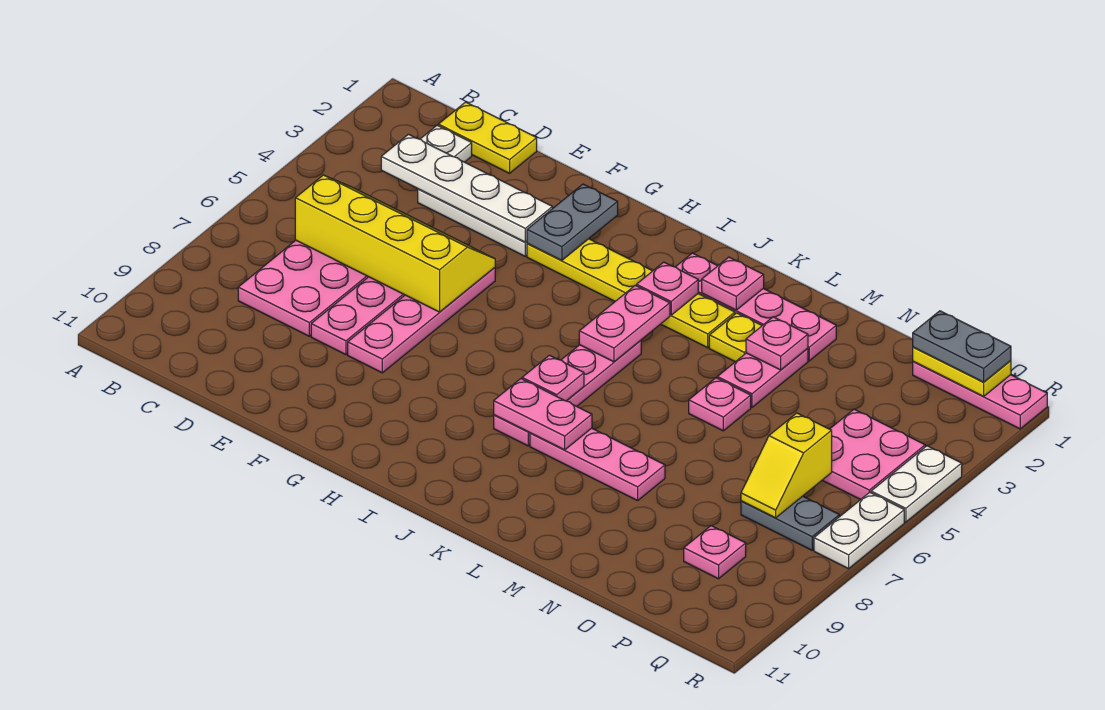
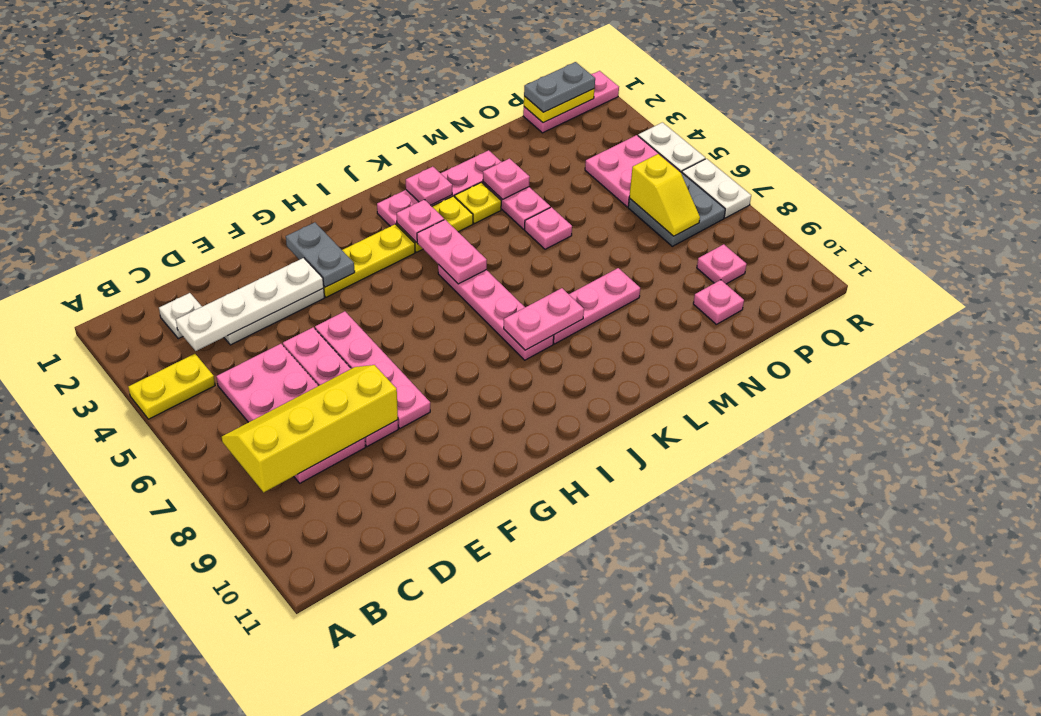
yellow 1x2 plate [438,102,537,173] -> yellow 1x2 plate moved to [128,354,215,419]
yellow 2x4 slope [295,175,495,312] -> yellow 2x4 slope moved to [222,365,398,492]
pink 1x1 plate [522,355,584,401] -> pink 1x1 plate moved to [693,280,744,324]
grey 1x2 plate [741,496,839,550] -> grey 2x2 plate [628,172,725,246]

